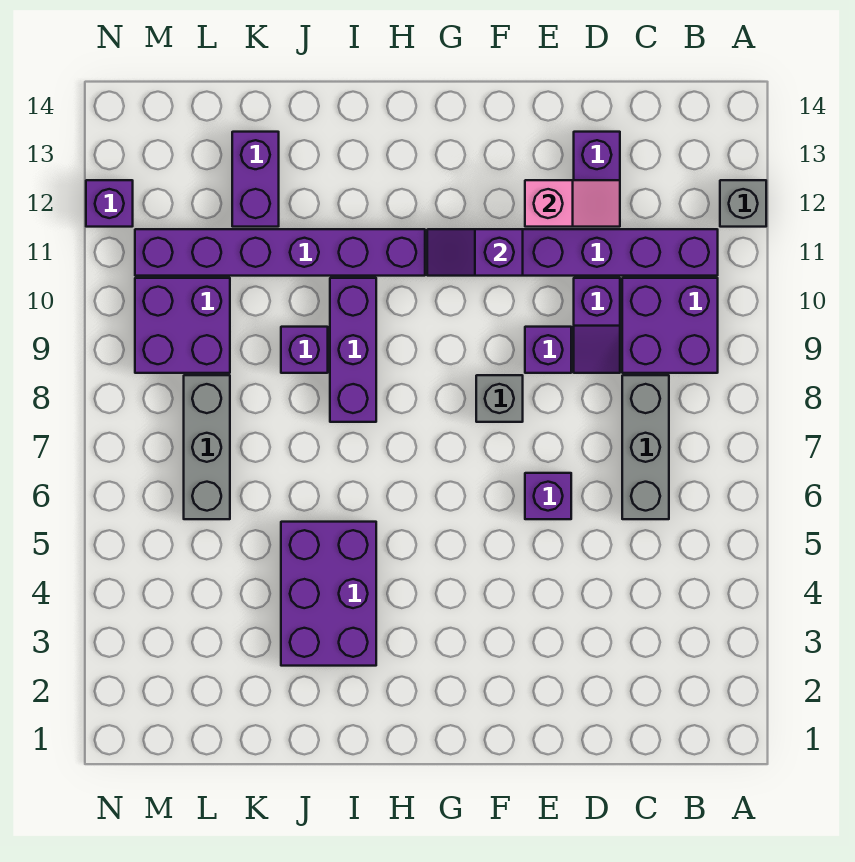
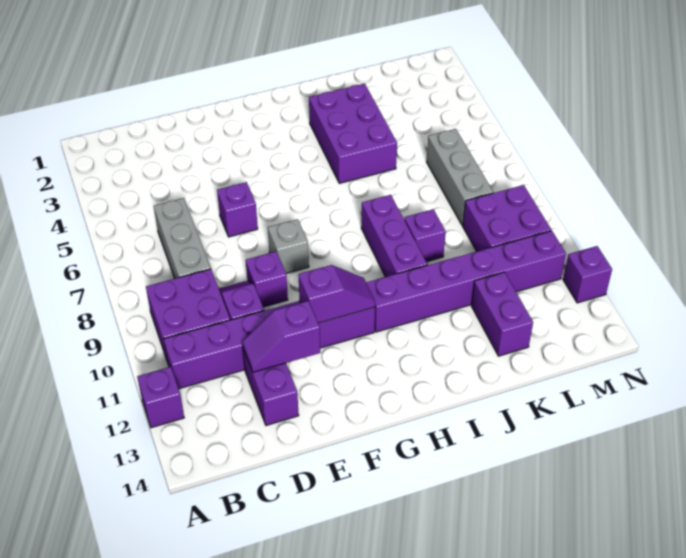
grey 1x1 brick [720,180,766,227] -> purple 1x1 brick [137,367,184,428]
pink 1x2 slope [525,180,620,227] -> purple 1x2 slope [242,301,320,372]

